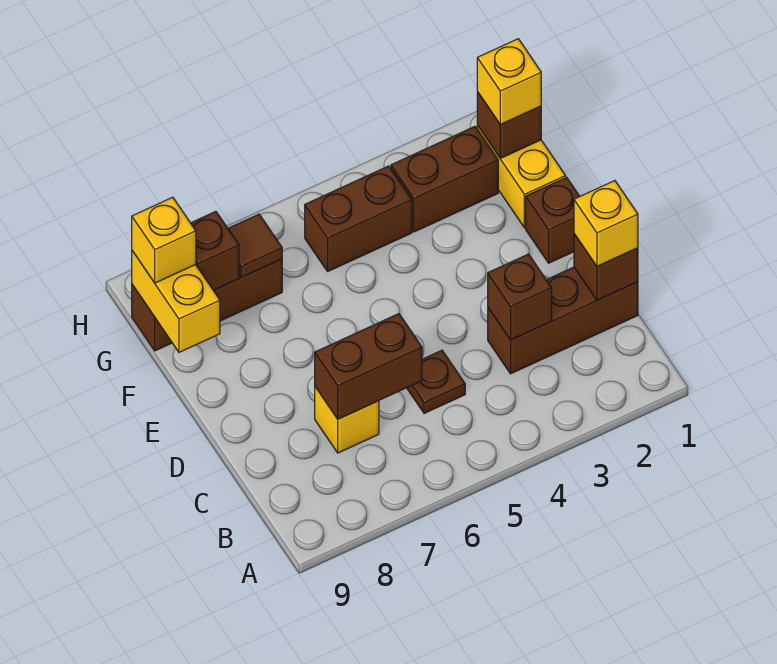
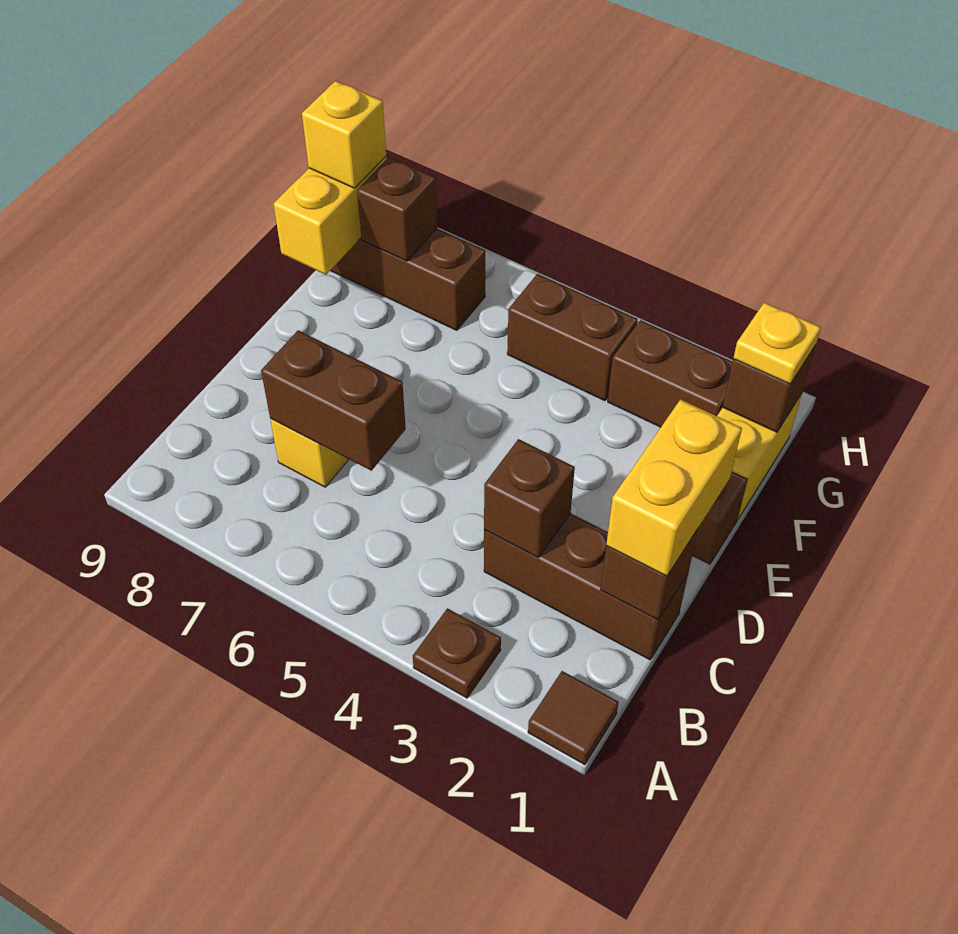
yellow 1x1 brick [574,181,638,266] -> yellow 1x2 brick [606,399,742,576]
brown 1x1 plate [407,350,465,413] -> brown 1x1 plate moved to [413,608,501,698]
yellow 1x1 brick [477,39,541,125] -> yellow 1x1 plate [733,302,821,384]
brown 1x1 tile [228,214,282,277] -> brown 1x1 tile moved to [528,671,619,765]

